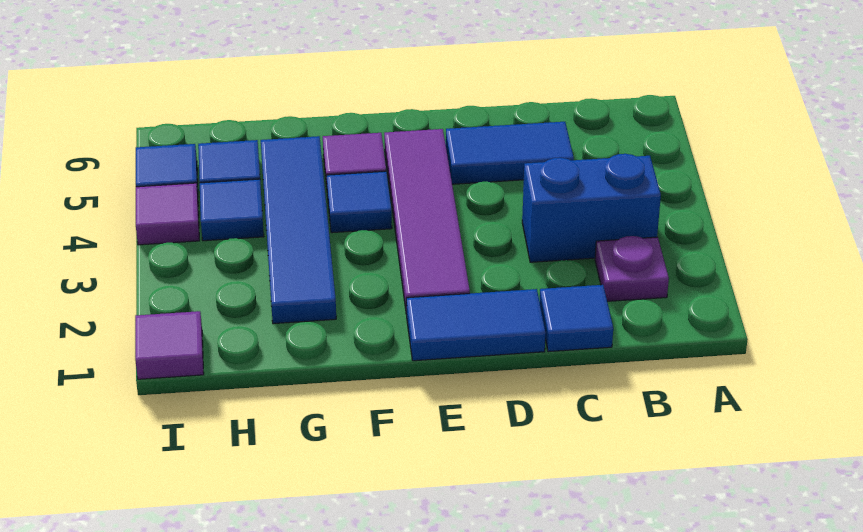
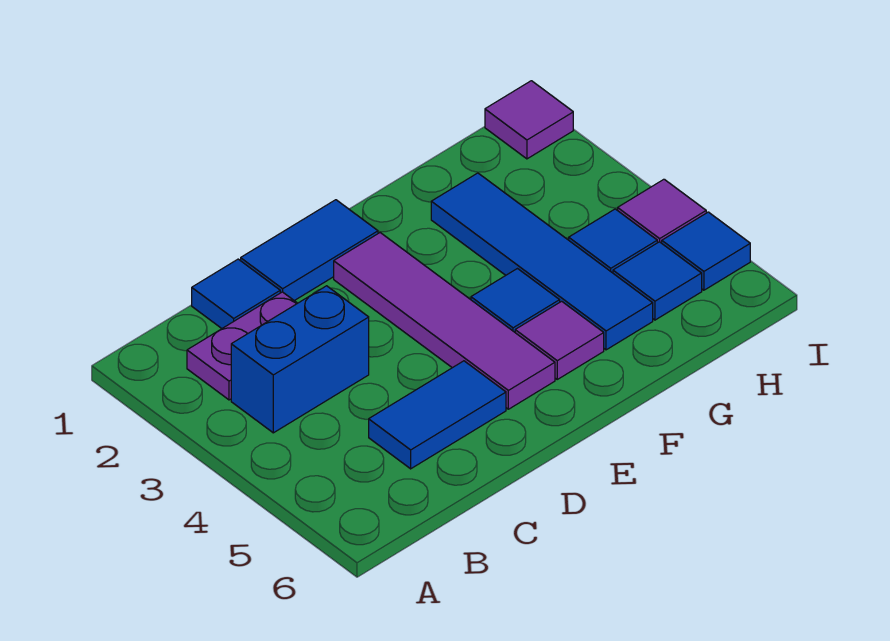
purple 1x1 plate [595,236,669,301] -> purple 1x2 plate [187,292,297,400]

